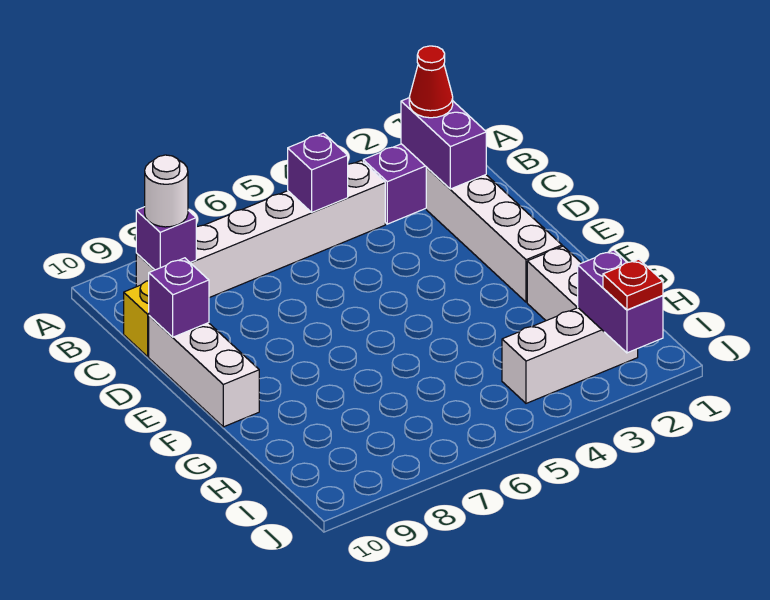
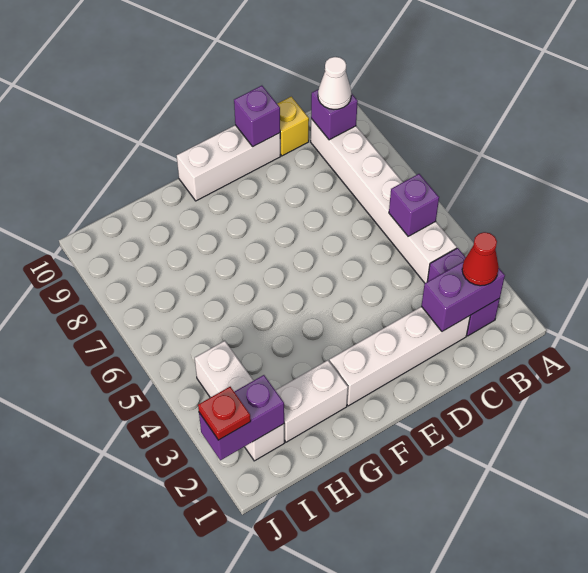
white 1x1 round brick [145,155,188,227] -> white 1x1 cone [318,57,351,109]

